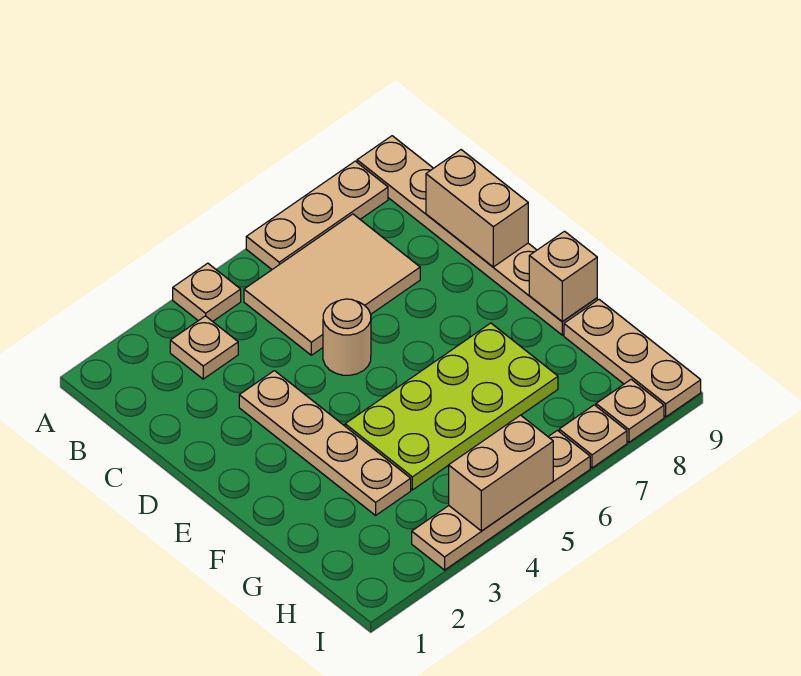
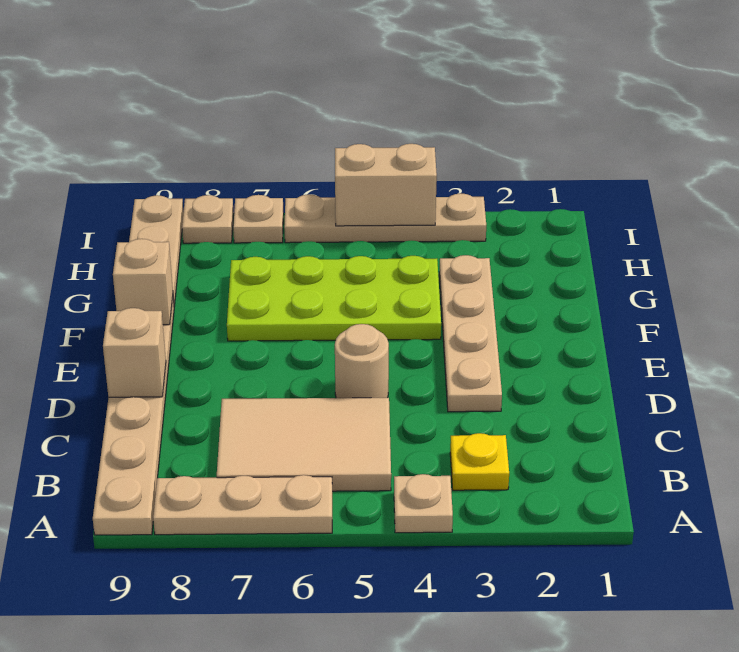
tan 1x1 plate [170,316,238,379] -> yellow 1x1 plate [450,433,509,490]
tan 1x2 brick [426,150,528,267] -> tan 1x1 brick [103,308,166,397]

